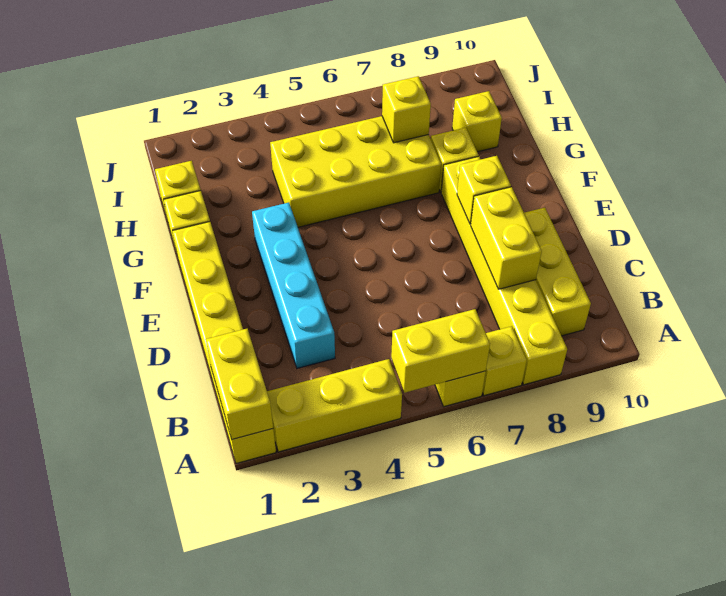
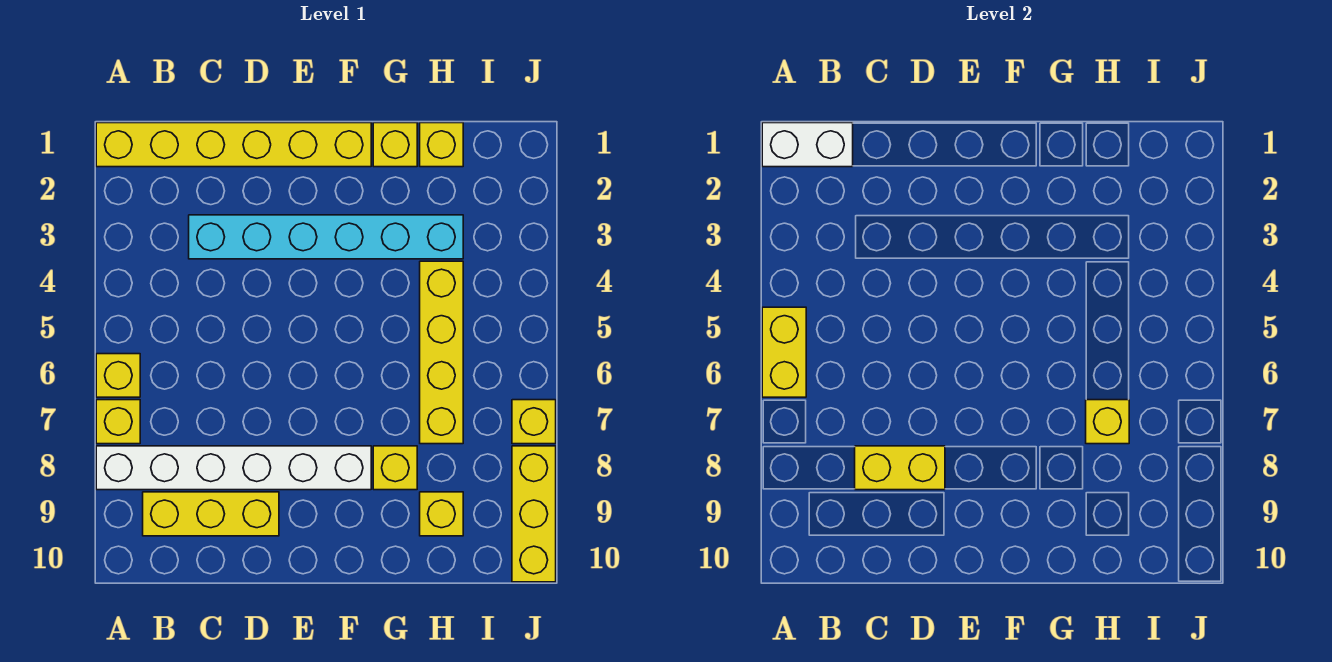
yellow 1x2 brick [206,329,273,439] -> white 1x2 brick [762,123,853,167]
yellow 1x3 brick [267,359,402,452] -> yellow 1x3 brick moved to [512,446,556,582]
yellow 1x6 brick [441,156,567,385] -> white 1x6 brick [96,446,371,490]
cyan 1x4 brick [252,203,335,368] -> cyan 1x6 brick [189,215,463,259]
yellow 1x1 brick [457,156,511,224] -> yellow 1x1 brick moved to [512,400,556,444]
yellow 2x4 brick [270,116,441,227] -> yellow 1x4 brick [420,261,463,444]

